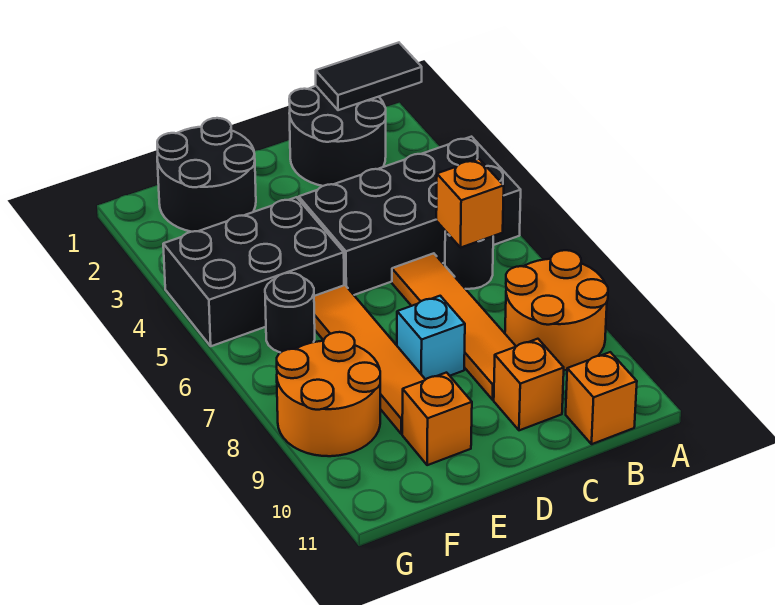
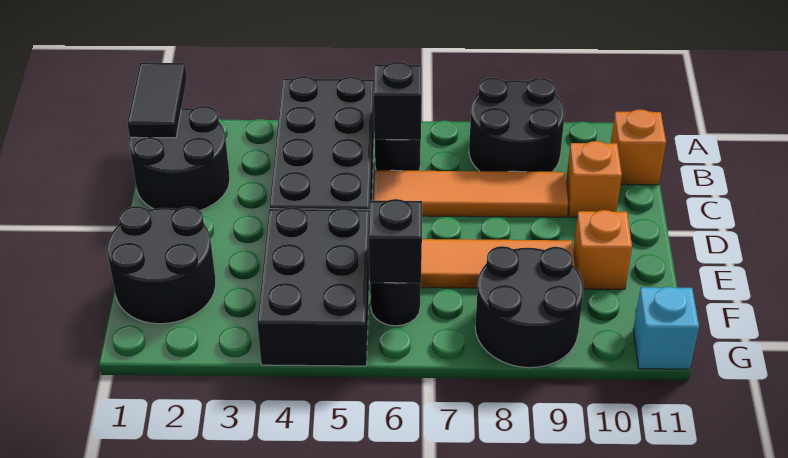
orange 2x2 round brick [505,250,608,370] -> black 2x2 round brick [469,78,565,172]
orange 1x1 brick [436,159,504,247] -> black 1x1 brick [374,62,422,140]
cyan 1x1 brick [397,296,465,380] -> cyan 1x1 brick moved to [633,287,699,369]
none -> black 1x1 brick [369,199,422,283]
orange 2x2 round brick [277,332,380,456] -> black 2x2 round brick [475,246,584,368]

